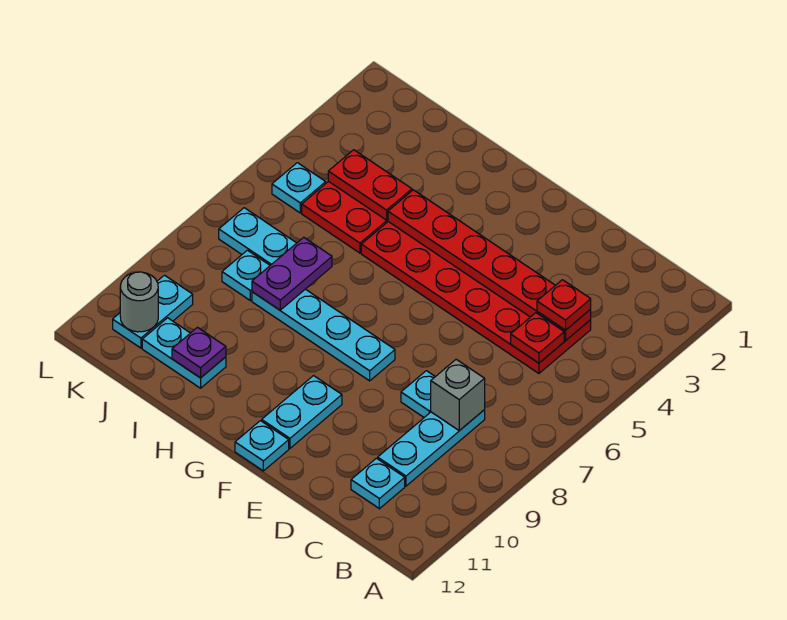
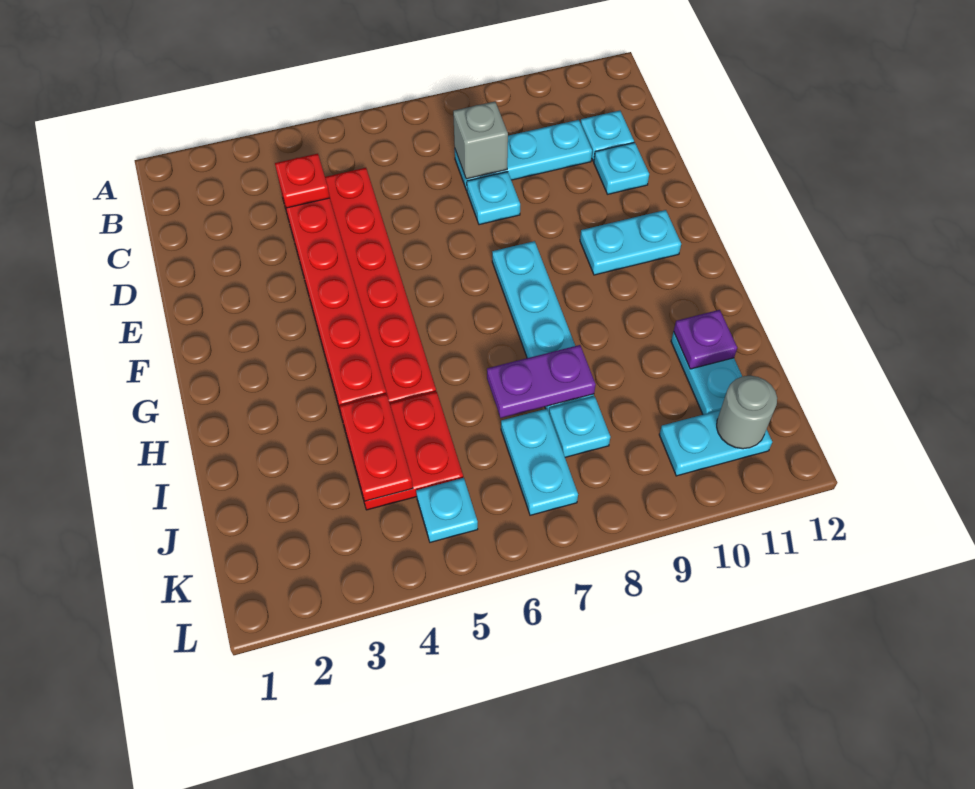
red 1x1 plate [511,313,564,363] -> none
cyan 1x1 plate [235,421,289,471] -> cyan 1x1 plate moved to [594,143,649,194]

